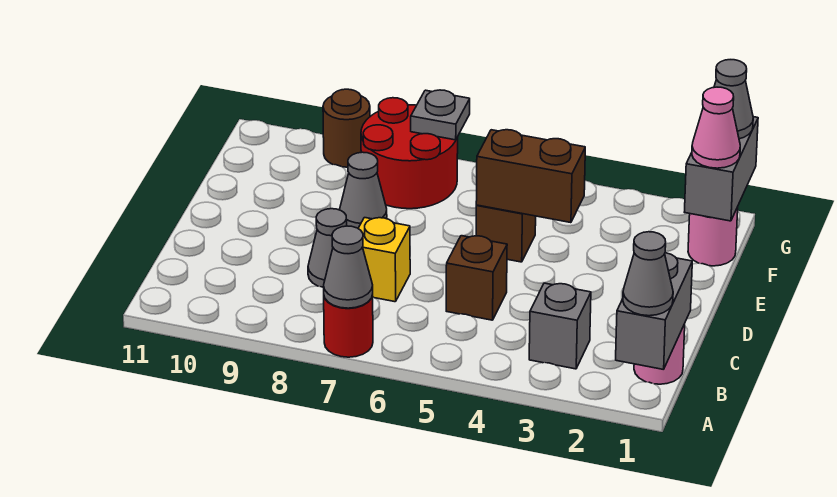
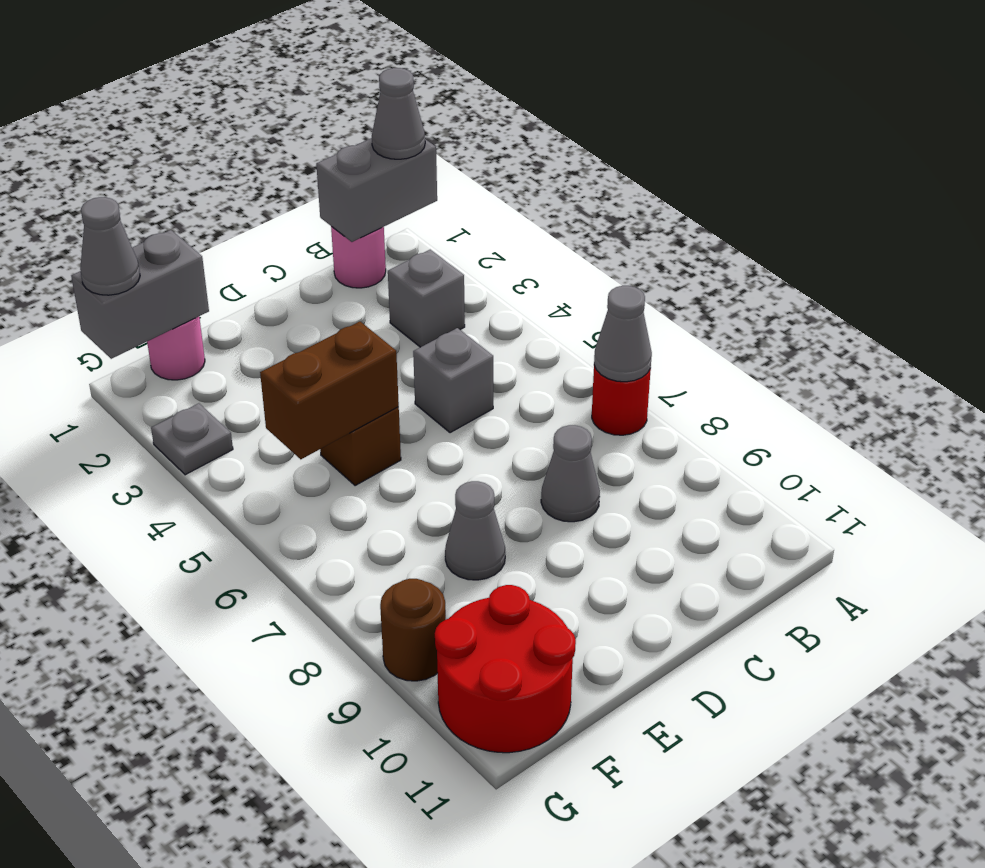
brown 1x1 brick [446,236,507,320] -> grey 1x1 brick [413,328,493,433]
yellow 1x1 brick [358,218,410,302] -> none
brown 1x2 brick [476,130,585,223] -> brown 1x2 brick turned to [260,321,399,459]
pink 1x1 cone [692,87,740,168] -> none
red 2x2 round brick [361,98,458,209] -> red 2x2 round brick moved to [435,585,576,753]
grey 1x1 plate [411,90,470,140] -> grey 1x1 plate moved to [151,403,233,475]

